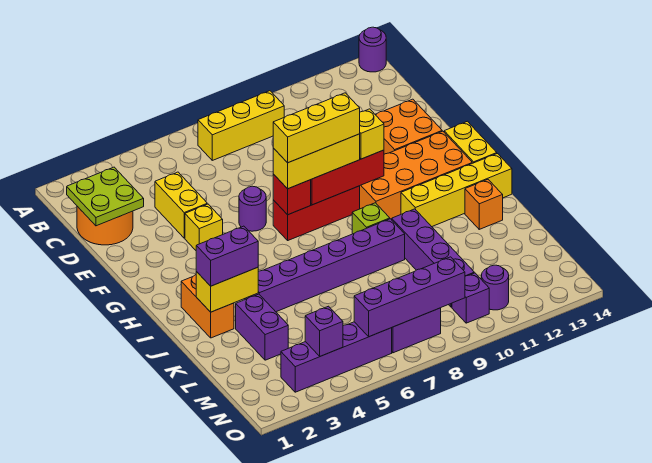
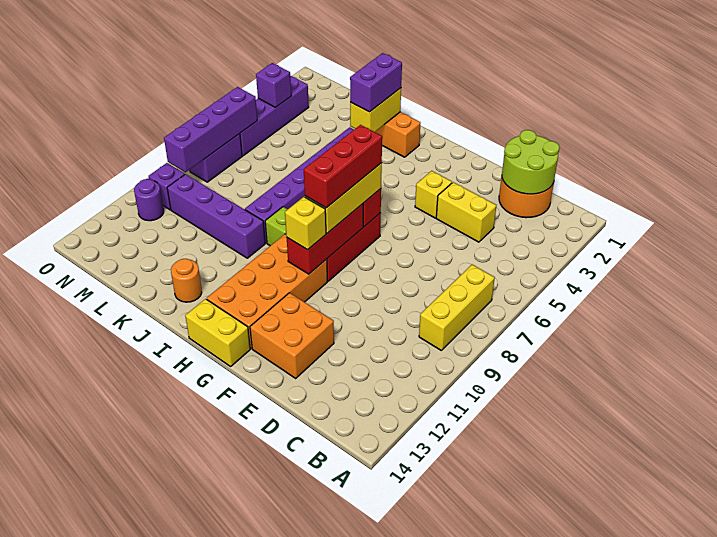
purple 1x1 round brick [359,27,386,72] -> none
lime 2x2 plate [67,167,144,226] -> lime 2x2 round brick [502,130,559,194]
purple 1x1 round brick [239,186,266,231] -> none
yellow 1x3 brick [273,93,360,163] -> red 1x3 brick [304,125,382,208]
yellow 1x4 brick [401,154,512,227] -> none
orange 1x1 brick [465,180,503,229] -> orange 1x1 round brick [171,259,202,302]
purple 1x2 brick [236,294,288,360] -> none

